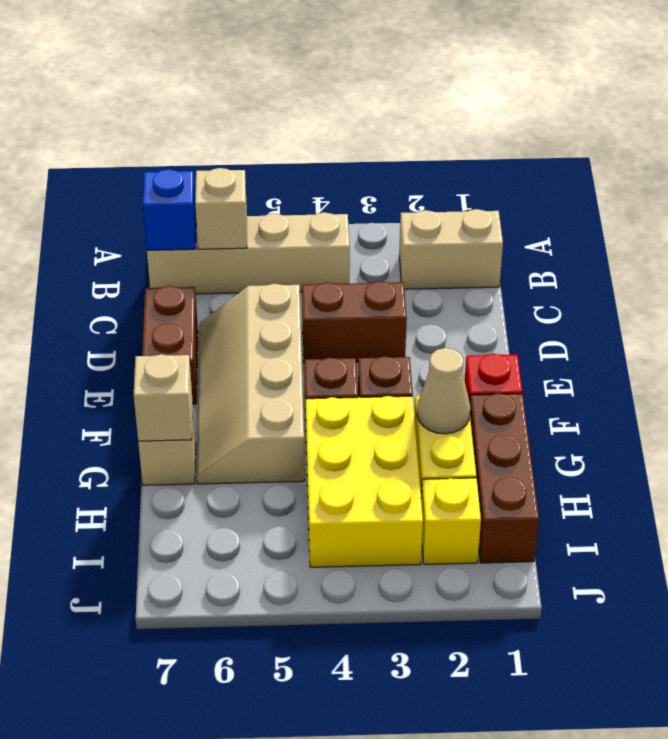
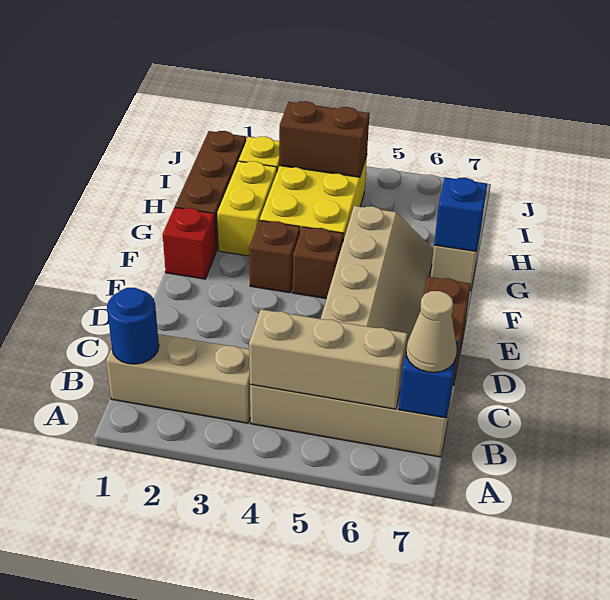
tan 1x2 brick [399,209,503,289] -> tan 1x3 brick [106,334,250,423]
none -> blue 1x1 round brick [107,288,159,364]
tan 1x1 brick [195,168,247,249] -> tan 1x3 brick [249,309,408,409]
brown 1x2 brick [302,281,407,362] -> brown 1x2 brick moved to [279,101,369,177]
tan 1x1 cone [417,348,470,434] -> tan 1x1 cone moved to [406,291,457,372]
tan 1x1 brick [134,354,193,441] -> blue 1x1 brick [434,177,487,252]

